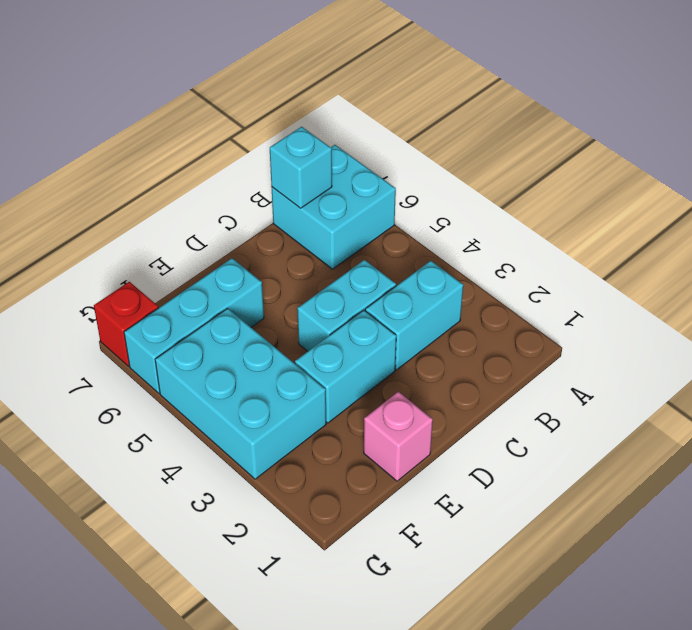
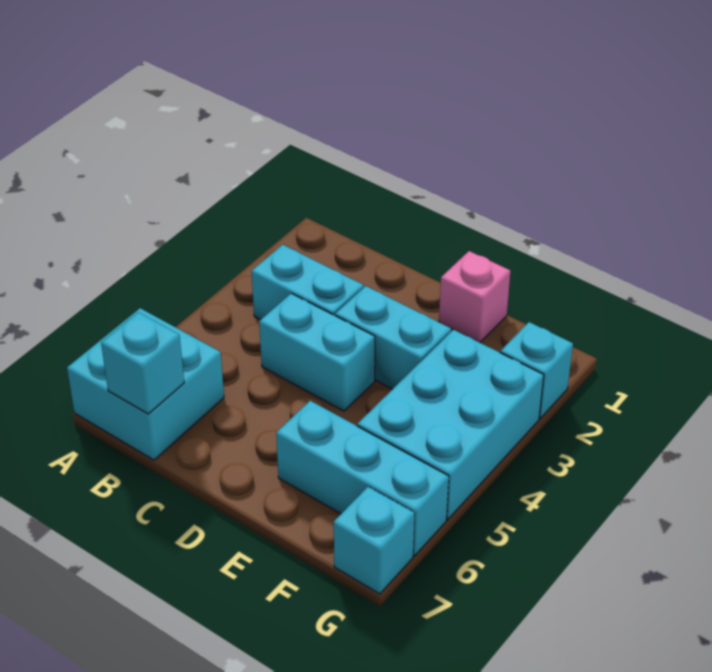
none -> cyan 1x1 brick [500,322,573,418]
red 1x1 brick [94,282,158,366] -> cyan 1x1 brick [334,487,415,594]

